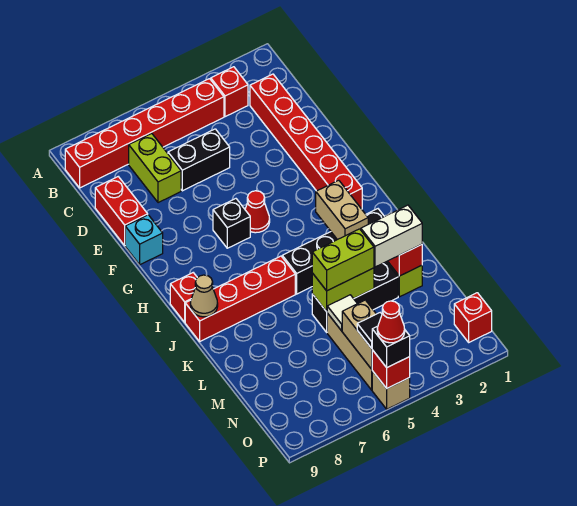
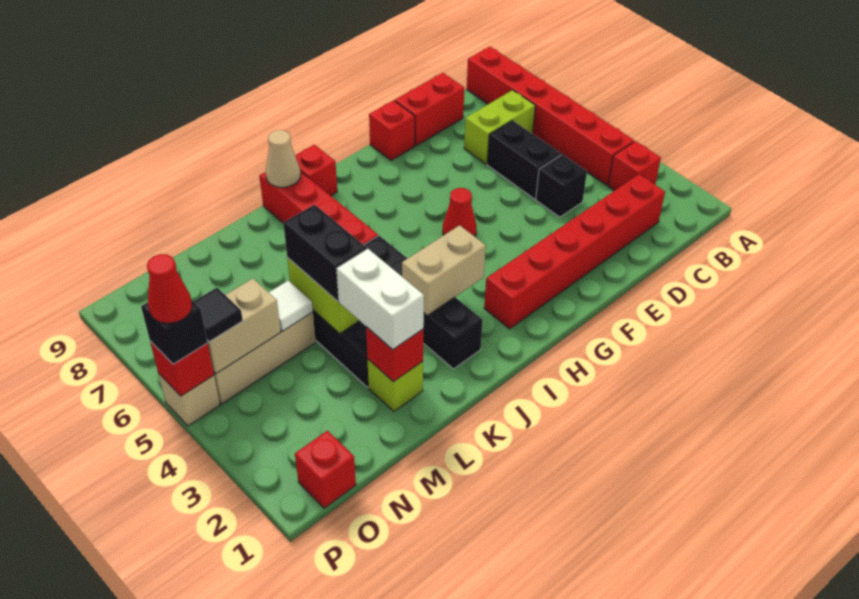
cyan 1x1 brick [125,215,163,265] -> red 1x1 brick [369,100,415,160]
black 1x1 brick [213,199,250,248] -> black 1x1 brick moved to [536,154,587,217]
lime 1x2 brick [312,229,374,291] -> black 1x2 brick [283,205,367,301]

